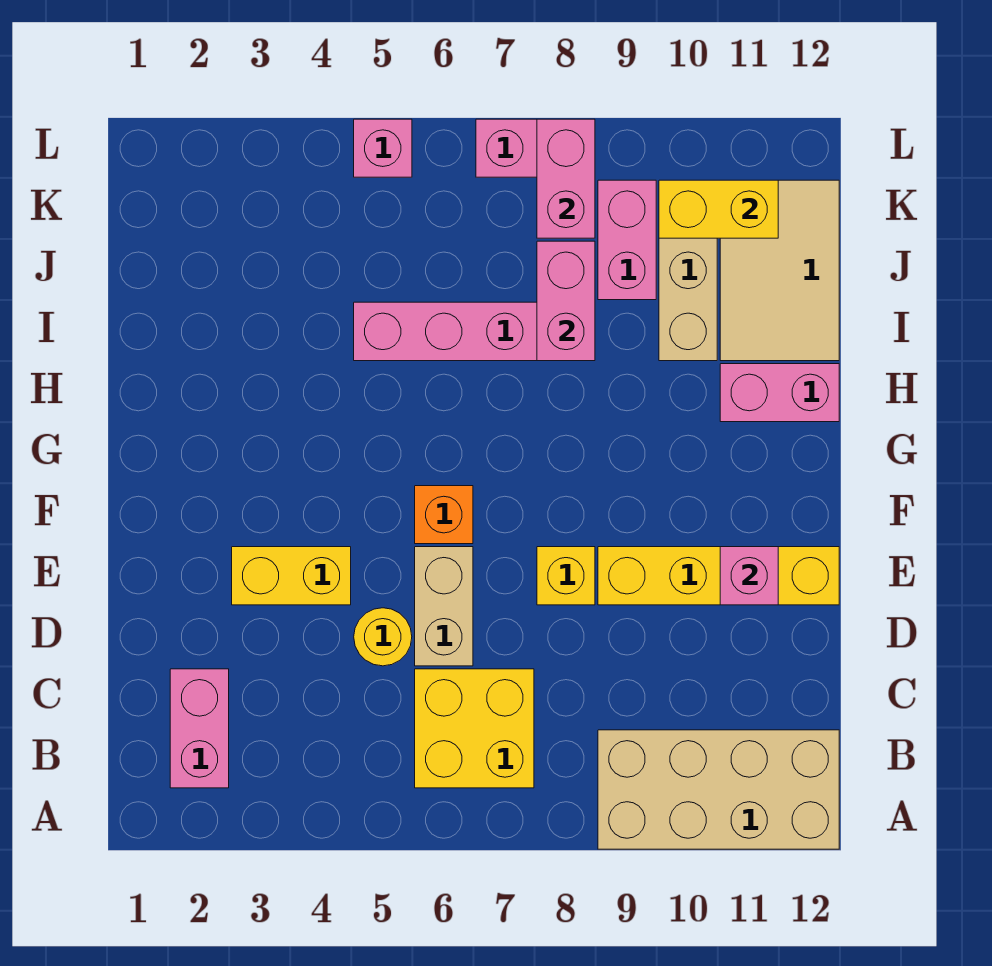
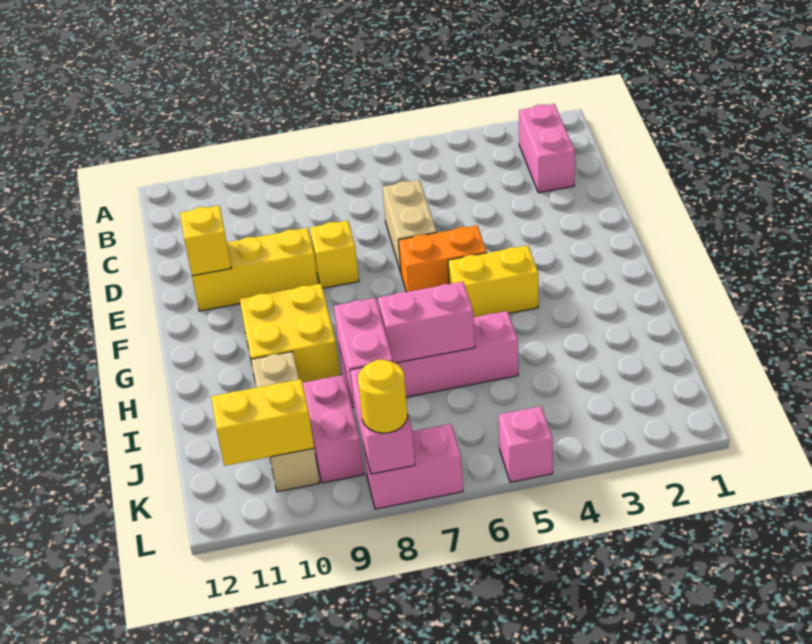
tan 2x4 brick [598,730,839,849] -> none
yellow 2x2 brick [415,669,534,788] -> yellow 2x2 brick moved to [240,284,340,383]
yellow 1x1 round brick [354,608,412,666] -> yellow 1x1 round brick moved to [358,360,408,433]
yellow 1x2 brick [232,547,351,605] -> yellow 1x2 brick moved to [448,245,538,317]
yellow 1x4 brick [598,547,839,605] -> yellow 1x3 brick [192,228,318,311]
pink 1x1 brick [720,547,778,605] -> yellow 1x1 brick [180,206,231,276]
orange 1x1 brick [415,486,473,544] -> orange 1x2 brick [398,225,487,292]
pink 1x2 brick [720,364,839,422] -> pink 1x2 brick moved to [378,282,475,363]
tan 2x3 tile [720,180,839,361] -> none

